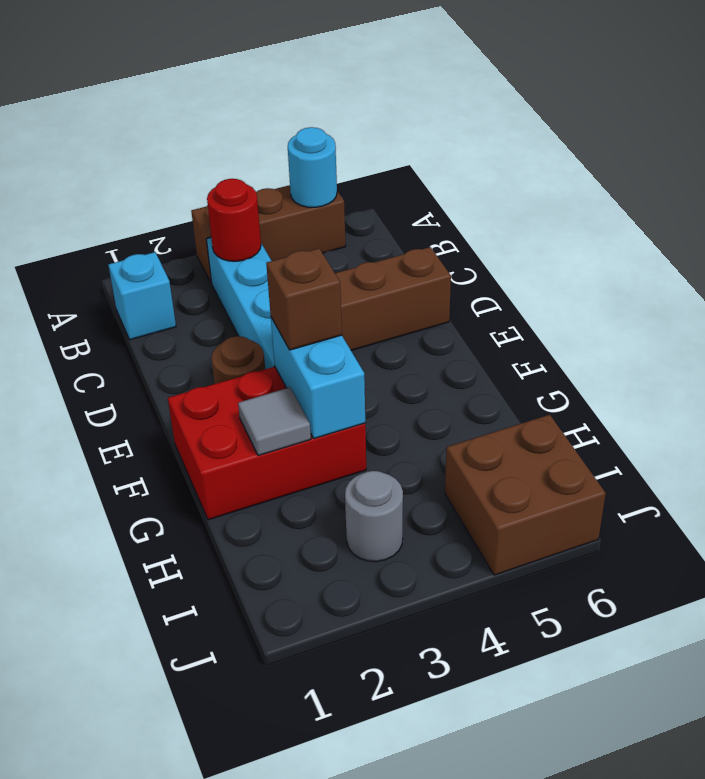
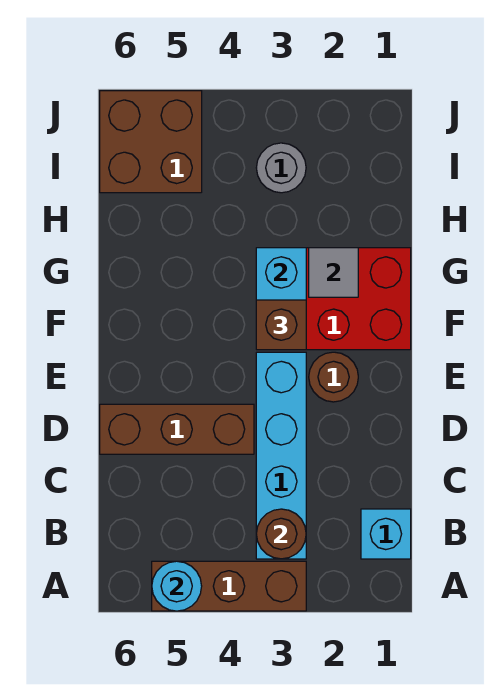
red 1x1 round brick [207,179,261,261] -> brown 1x1 round brick [256,509,306,559]

